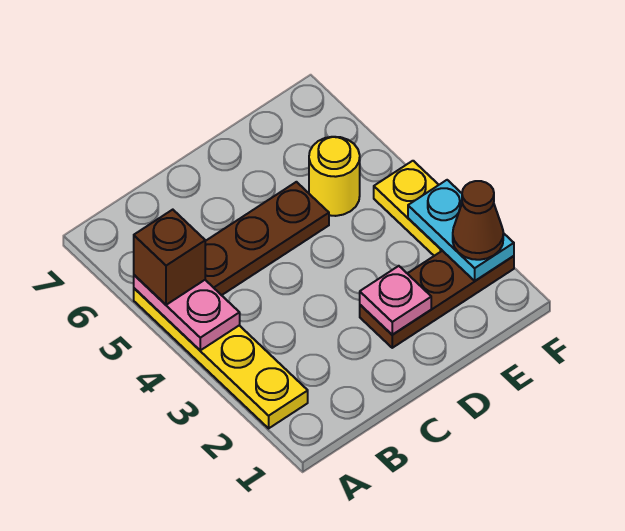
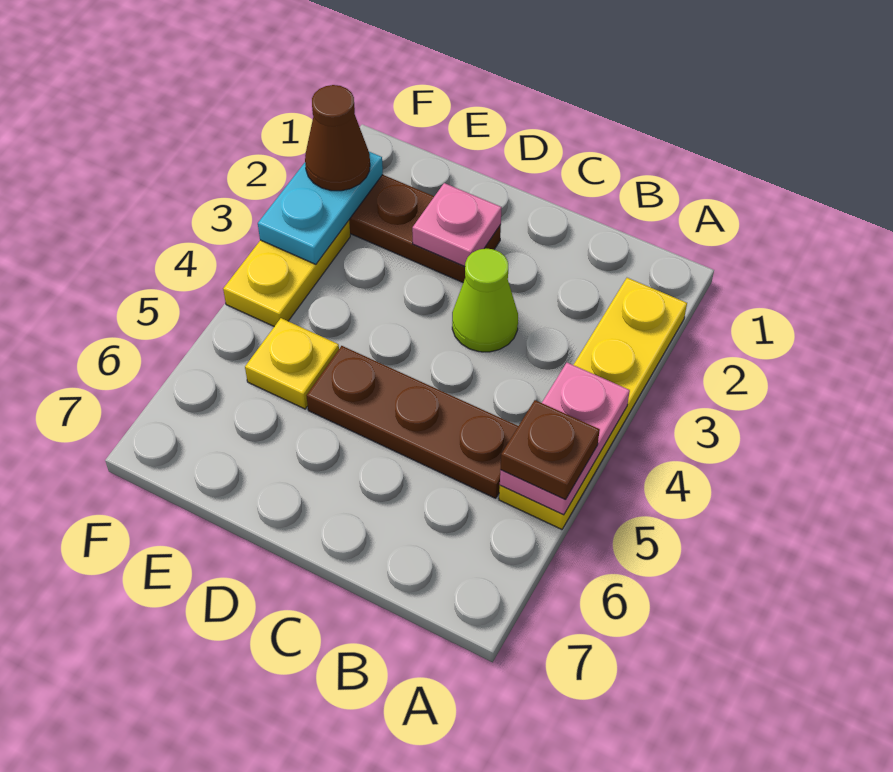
brown 1x1 brick [134,210,205,305] -> brown 1x1 plate [500,400,600,500]
none -> lime 1x1 cone [452,248,518,352]
yellow 1x1 round brick [309,137,360,216] -> yellow 1x1 plate [245,318,339,409]

